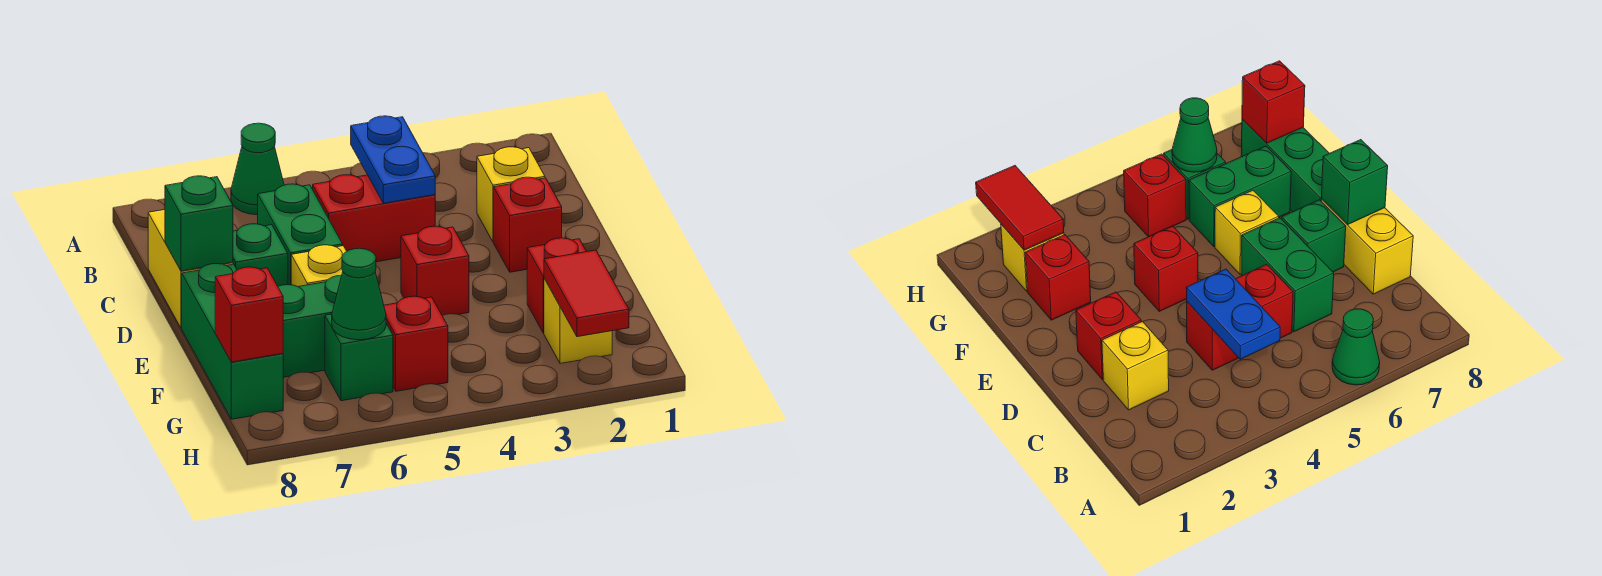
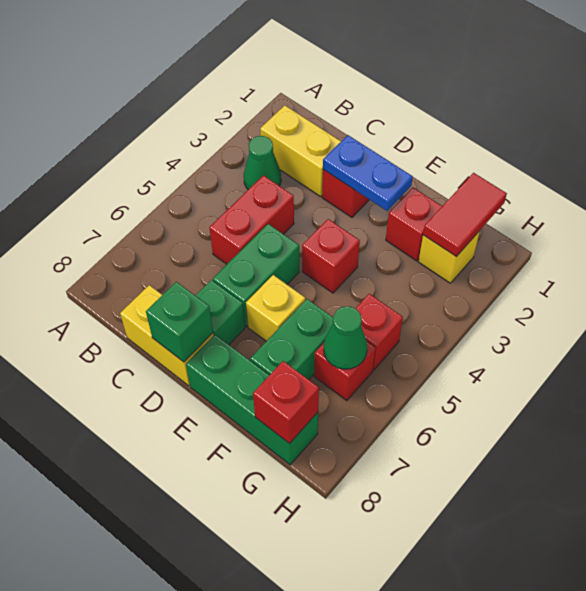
green 1x1 cone [231,123,284,215] -> green 1x1 cone moved to [244,136,281,190]
blue 1x2 plate [351,116,435,203] -> blue 1x2 plate moved to [323,135,413,211]
yellow 1x1 brick [477,147,545,242] -> yellow 1x2 brick [260,105,341,197]
green 1x2 brick [258,184,343,285] -> green 1x2 brick turned to [213,224,299,326]
red 1x2 tile [544,250,629,337] -> red 1x2 tile turned to [423,173,507,256]
green 1x1 brick [325,314,393,401] -> red 1x1 brick [314,342,376,401]

